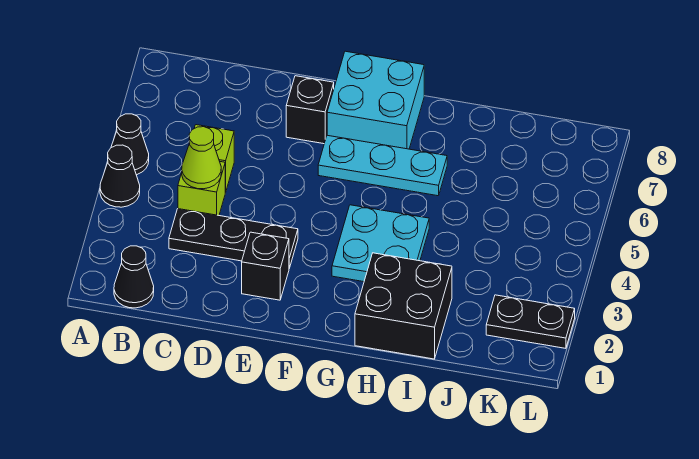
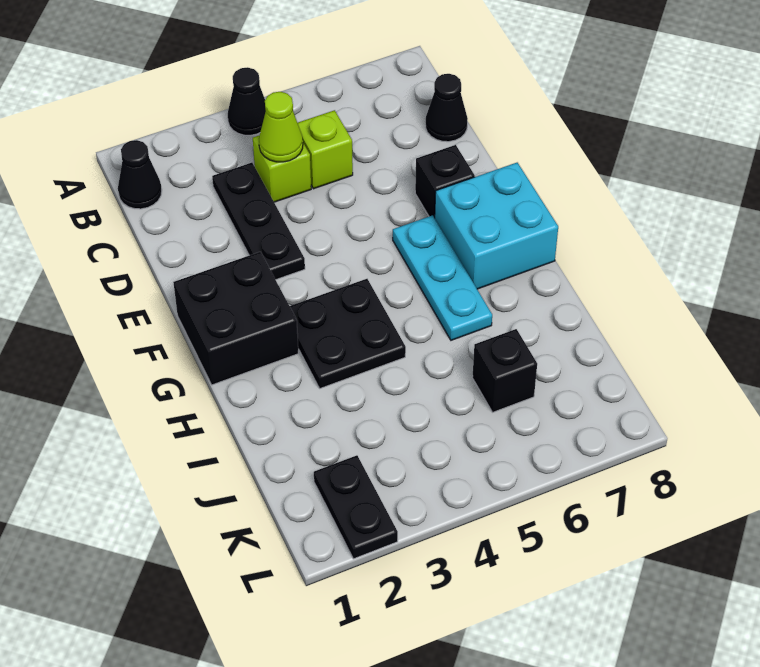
black 1x1 cone [111,114,149,175] -> black 1x1 cone moved to [425,74,468,142]
black 1x1 brick [242,232,289,300] -> black 1x1 brick moved to [472,329,537,412]
cyan 2x2 plate [332,205,429,282] -> black 2x2 plate [290,279,406,388]
black 2x2 brick [355,253,452,359] -> black 2x2 brick moved to [173,252,298,385]

